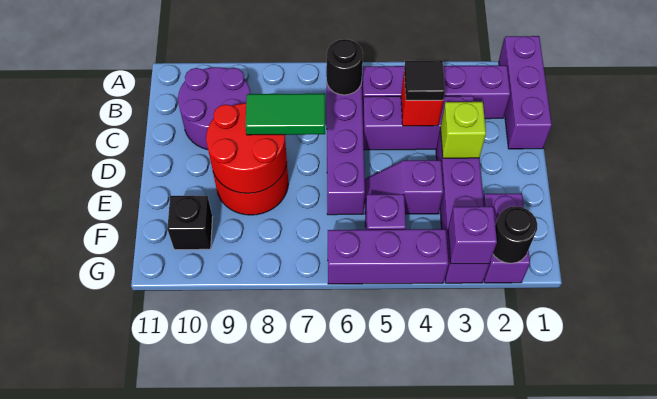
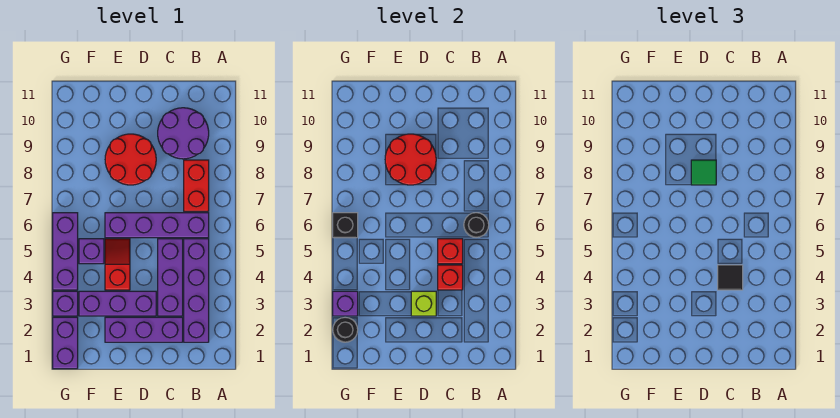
purple 1x3 brick [499,36,552,149] -> purple 1x3 brick moved to [105,317,183,342]
none -> red 1x2 brick [184,160,209,211]
none -> red 1x1 brick [438,239,463,264]
green 1x2 tile [245,94,325,135] -> green 1x1 tile [691,160,716,185]
purple 1x2 slope [364,160,443,214] -> red 1x2 slope [105,239,130,290]
purple 1x2 brick [483,194,530,283] -> purple 1x2 brick turned to [53,317,78,369]
black 1x1 brick [167,196,212,250] -> black 1x1 brick moved to [333,213,358,238]

